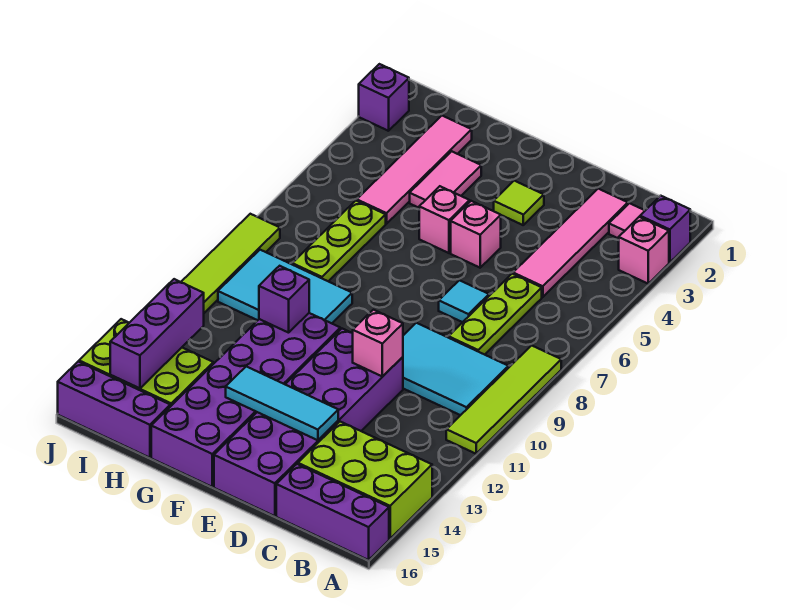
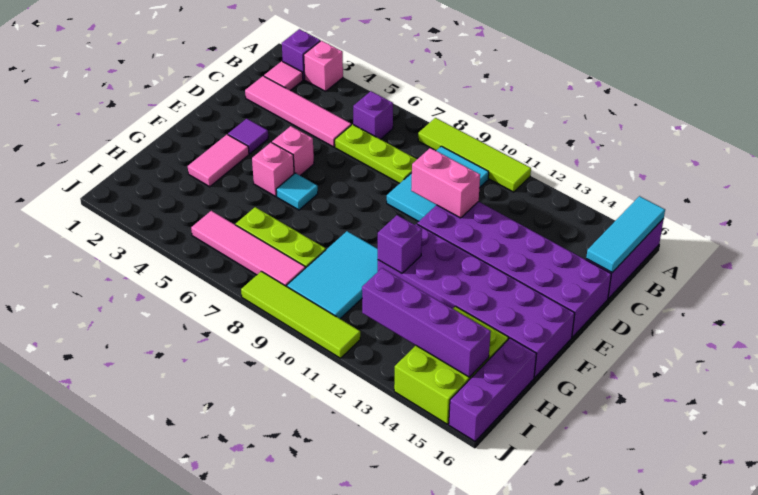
lime 2x3 brick [298,422,432,539] -> none
cyan 1x1 tile [439,280,489,322] -> cyan 1x1 tile moved to [276,173,318,210]
pink 1x1 brick [353,310,403,377] -> pink 1x2 brick [411,148,480,218]
cyan 1x3 tile [226,366,338,440] -> cyan 1x3 tile moved to [586,196,665,273]
lime 1x1 tile [494,181,544,225] -> purple 1x1 tile [228,119,268,154]
pink 1x2 tile [410,151,481,208] -> pink 1x2 tile turned to [188,135,249,187]
pink 1x4 tile [357,116,472,224] -> pink 1x4 tile moved to [191,211,305,286]
purple 1x3 brick [110,279,204,388] -> purple 1x4 brick [362,268,491,377]
purple 1x1 brick [359,64,409,131] -> purple 1x1 brick moved to [353,91,393,139]

